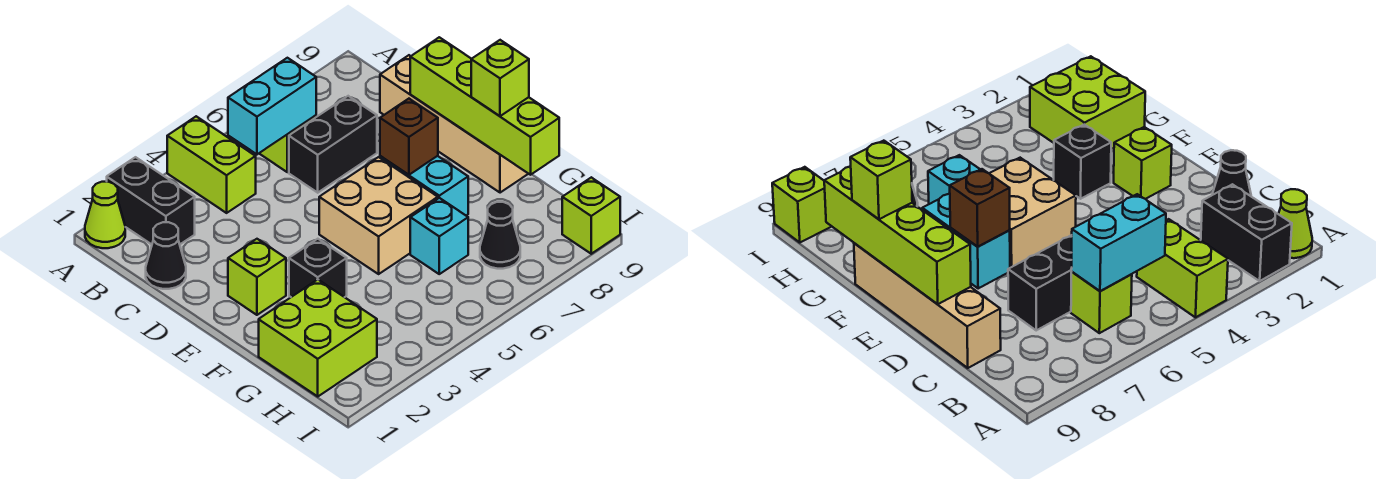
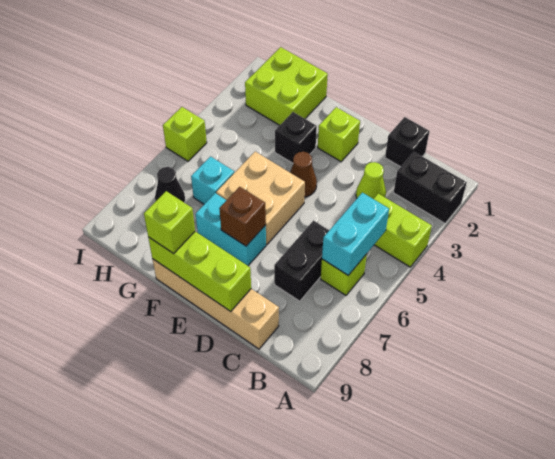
lime 1x1 cone [85,182,125,248] -> lime 1x1 cone moved to [356,162,386,199]
black 1x1 cone [146,222,186,289] -> black 1x1 brick [385,117,430,167]
lime 1x4 brick [410,37,559,175] -> lime 1x3 brick [148,232,251,311]
none -> brown 1x1 cone [290,152,317,197]
lime 1x1 brick [562,177,620,254] -> lime 1x1 brick moved to [163,107,207,161]

